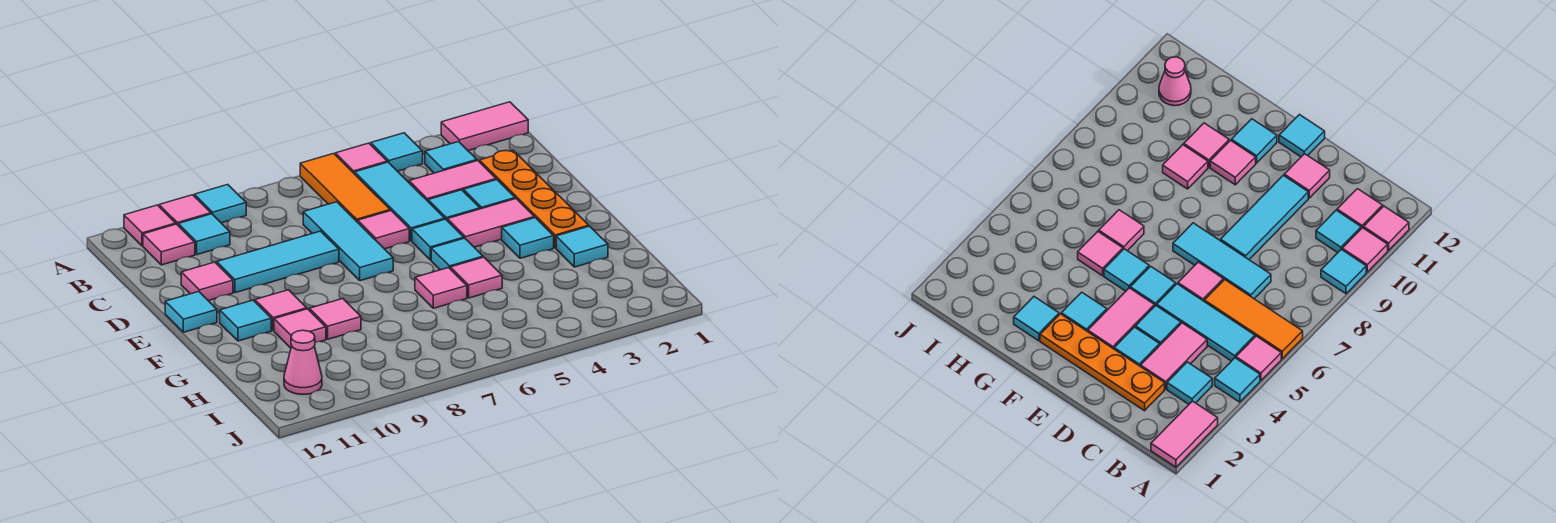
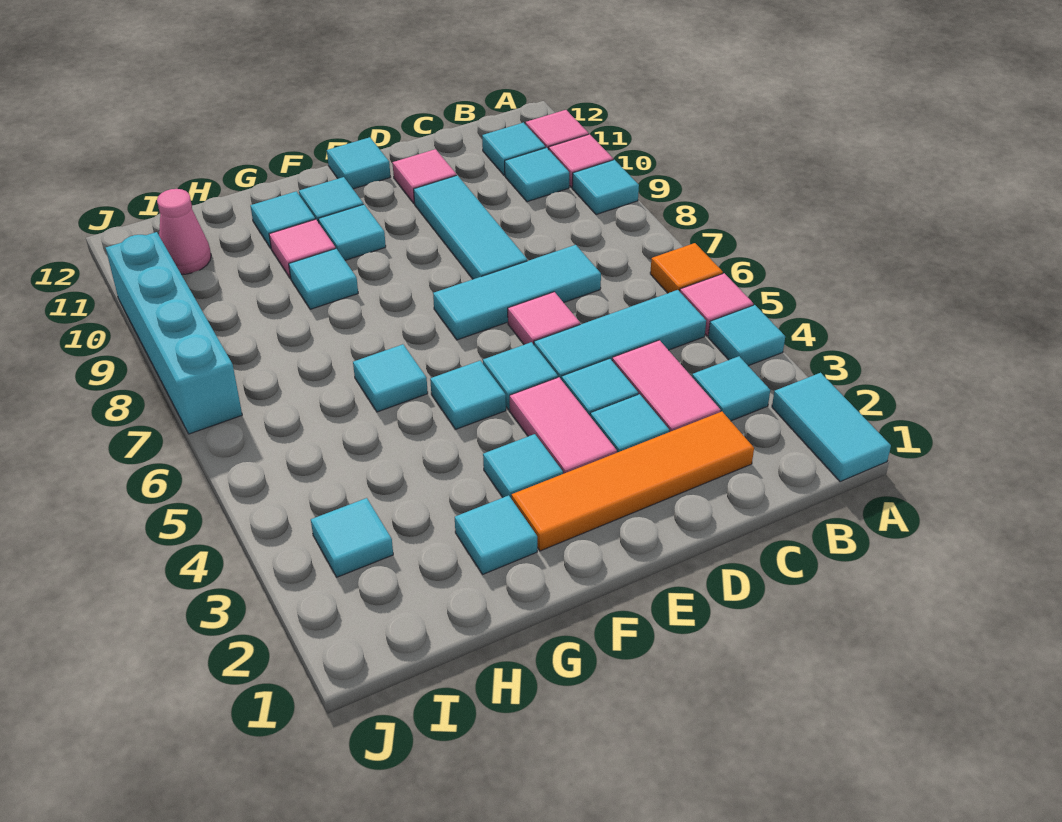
pink 1x2 tile [441,102,528,151] -> cyan 1x2 tile [772,373,891,482]
orange 1x3 tile [300,154,390,222] -> orange 1x1 tile [650,243,723,293]
pink 1x1 tile [143,224,195,265] -> cyan 1x1 tile [482,123,545,175]
orange 1x4 plate [480,150,589,248] -> orange 1x4 tile [512,412,754,551]
pink 1x1 tile [255,290,307,331] -> cyan 1x1 tile [318,204,386,260]
pink 1x1 tile [450,257,502,298] -> none
pink 1x1 tile [415,268,467,308] -> cyan 1x1 tile [353,344,428,412]
pink 1x1 tile [309,299,361,339] -> cyan 1x1 tile [289,249,358,309]
none -> cyan 1x1 tile [250,191,315,248]
none -> cyan 1x1 tile [311,498,393,577]
none -> cyan 1x4 brick [106,232,242,434]

